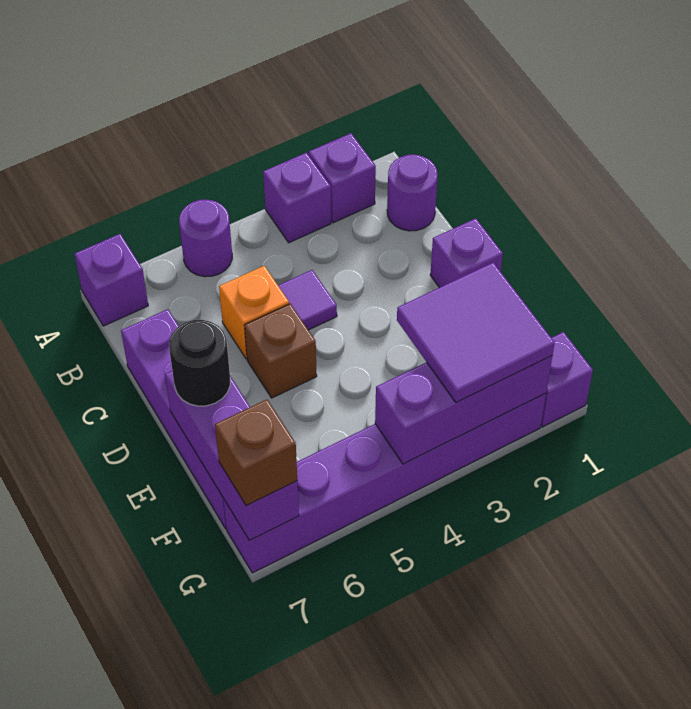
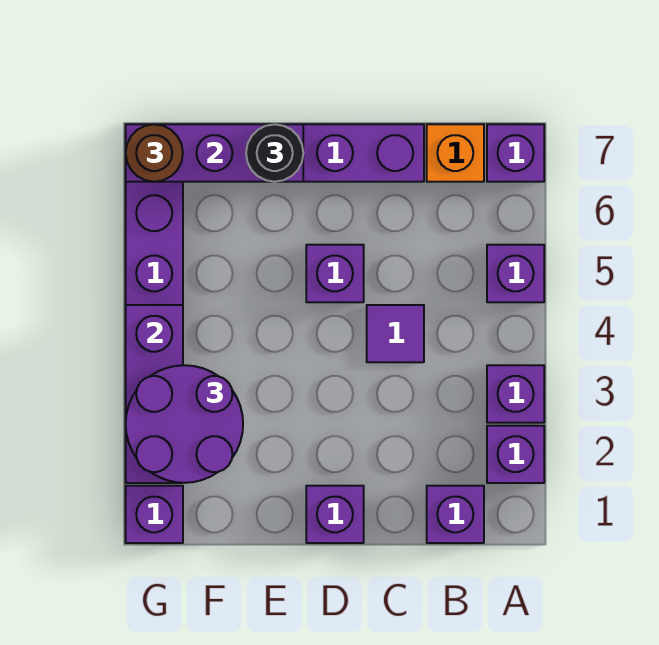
purple 1x1 round brick [179,200,232,277] -> purple 1x1 brick [487,245,544,302]
purple 1x1 round brick [387,155,438,231] -> purple 1x1 brick [427,486,484,543]
orange 1x1 brick [219,266,289,359] -> orange 1x1 brick moved to [427,124,484,182]
brown 1x1 brick [244,304,317,398] -> purple 1x1 brick [306,245,364,302]
purple 2x2 tile [397,263,555,403] -> purple 2x2 round brick [126,365,243,483]
brown 1x1 brick [215,400,297,506] -> brown 1x1 round brick [126,124,183,182]

